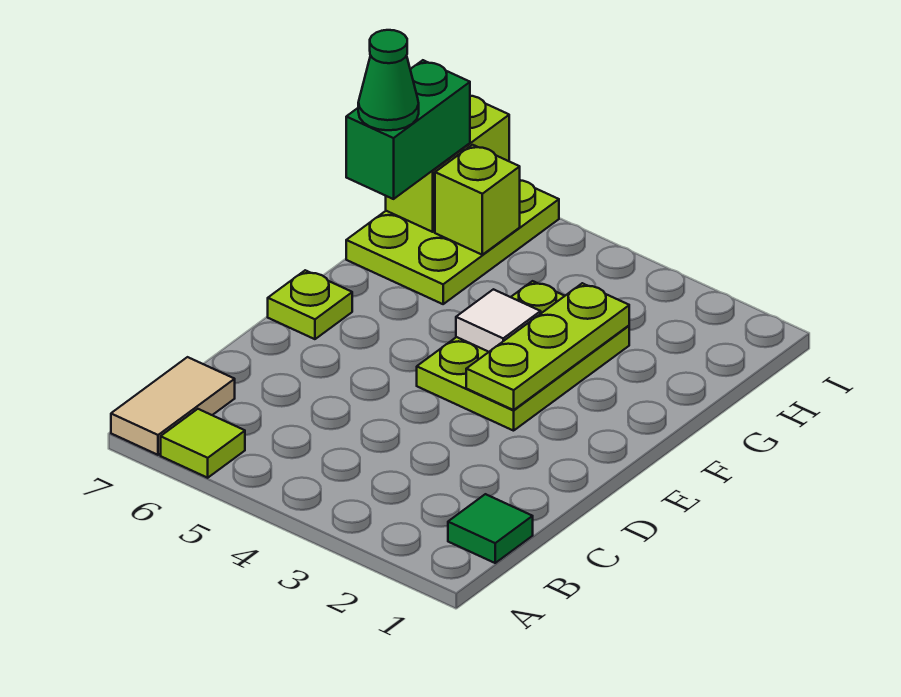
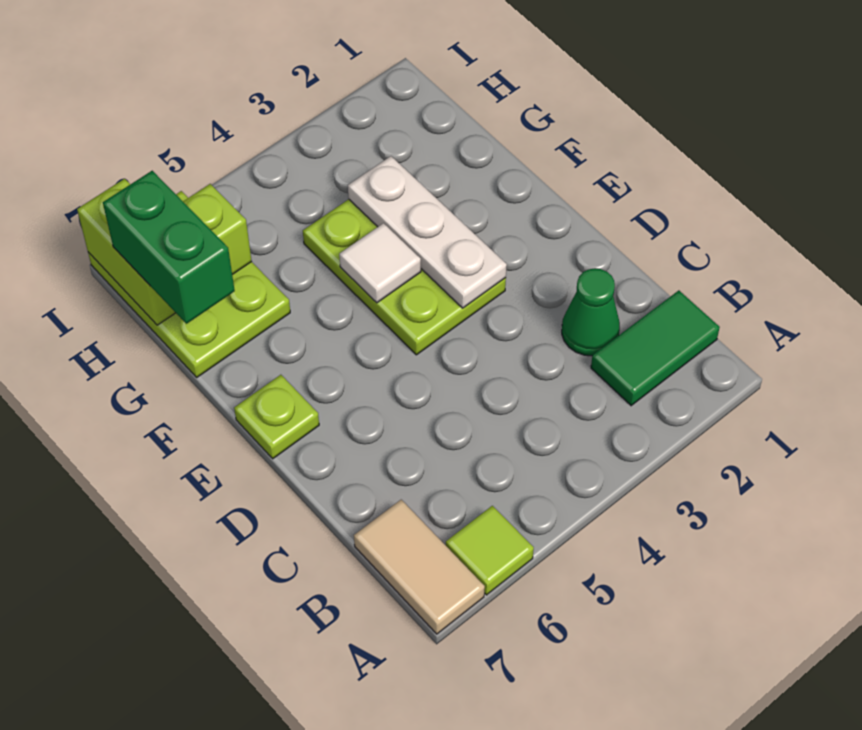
green 1x1 tile [448,494,533,563] -> green 1x2 tile [591,290,720,406]
lime 1x3 plate [466,283,629,410] -> white 1x3 plate [348,156,507,308]
green 1x1 cone [358,30,419,130] -> green 1x1 cone moved to [562,268,620,356]

